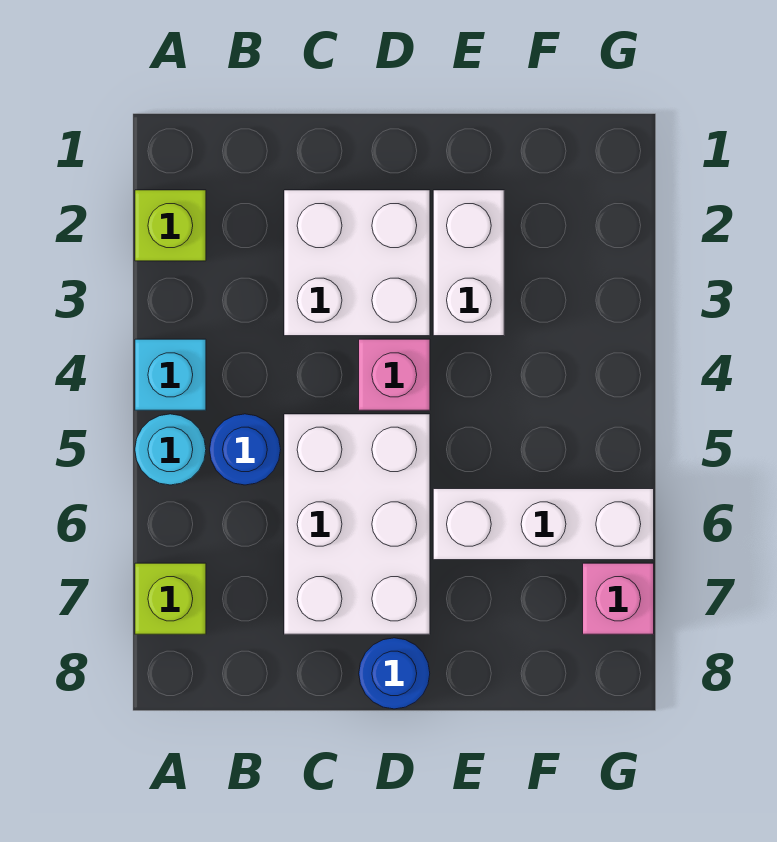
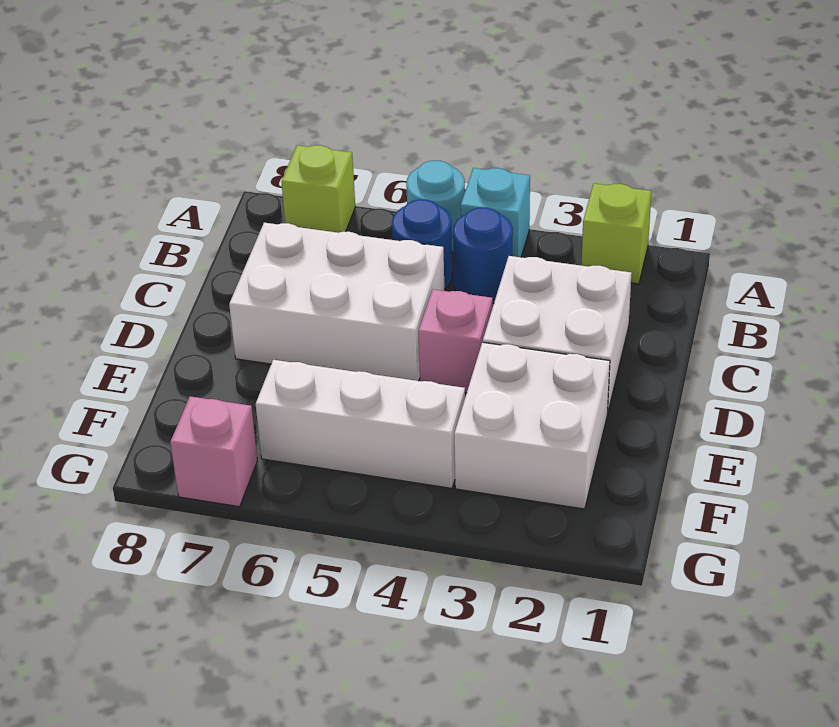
blue 1x1 round brick [359,638,430,709] -> blue 1x1 round brick moved to [453,208,513,303]
white 1x2 brick [433,190,504,336] -> white 2x2 brick [454,342,610,509]
white 1x3 brick [433,489,654,560] -> white 1x3 brick turned to [256,360,465,488]

